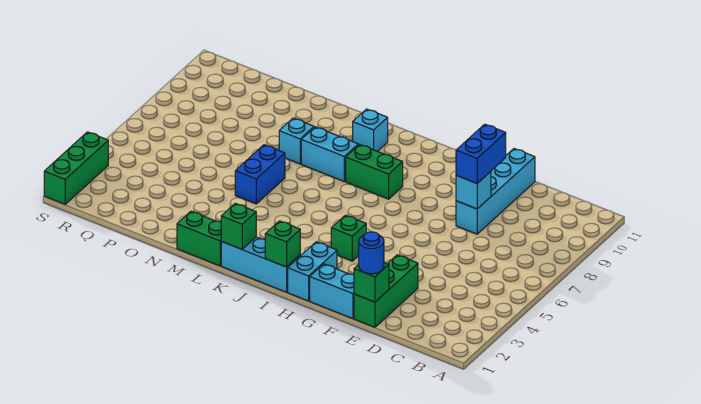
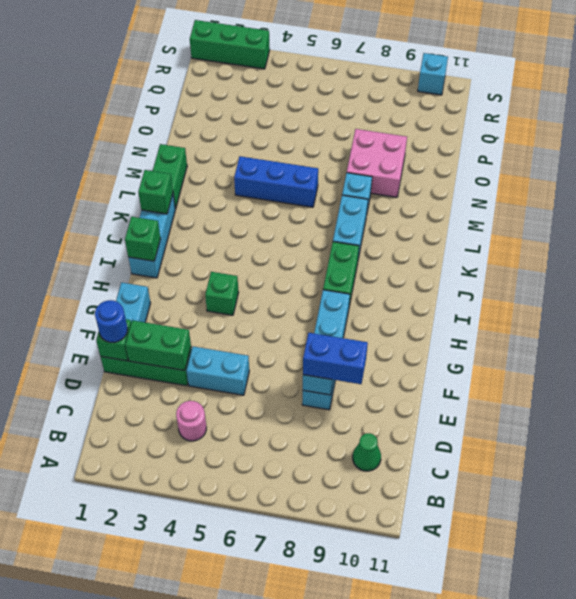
none -> pink 1x1 round brick [176,401,206,441]
none -> green 1x1 cone [353,433,381,471]
none -> green 1x2 brick [125,320,191,370]
cyan 1x4 brick [456,149,535,234] -> cyan 1x4 brick turned to [302,290,350,410]
cyan 1x2 brick [288,242,337,301] -> cyan 1x2 brick moved to [186,346,249,395]
cyan 1x1 brick [353,109,388,152] -> cyan 1x1 brick moved to [418,53,448,95]
blue 1x2 brick [235,145,285,204] -> blue 1x3 brick [234,156,318,207]
none -> pink 2x2 brick [347,129,407,197]

